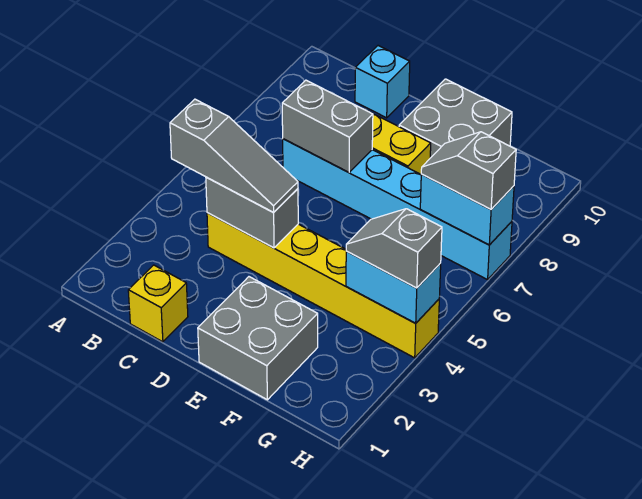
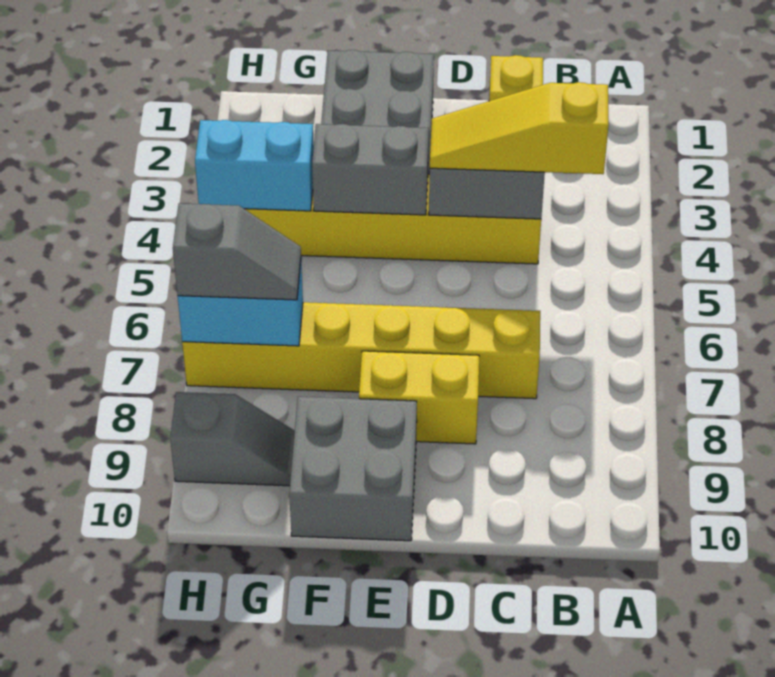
grey 1x3 slope [170,99,298,212] -> yellow 1x3 slope [430,82,609,174]
cyan 1x6 brick [283,139,512,280] -> yellow 1x6 brick [182,302,540,399]
grey 1x2 brick [282,80,373,172] -> grey 1x2 brick moved to [312,124,429,215]
cyan 1x1 brick [355,46,410,118] -> none
grey 1x2 slope [346,209,442,288] -> grey 1x2 slope moved to [170,392,295,486]

